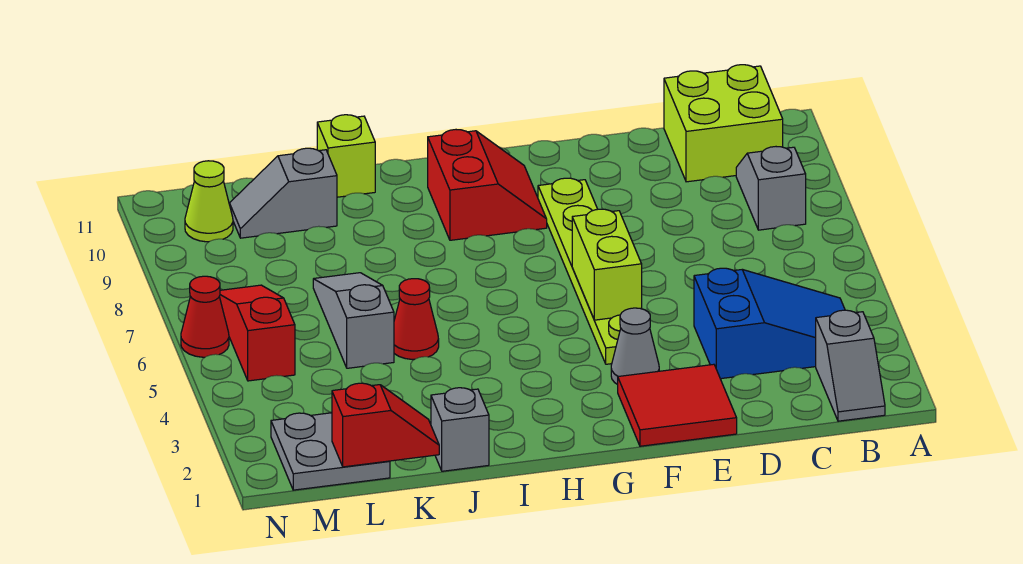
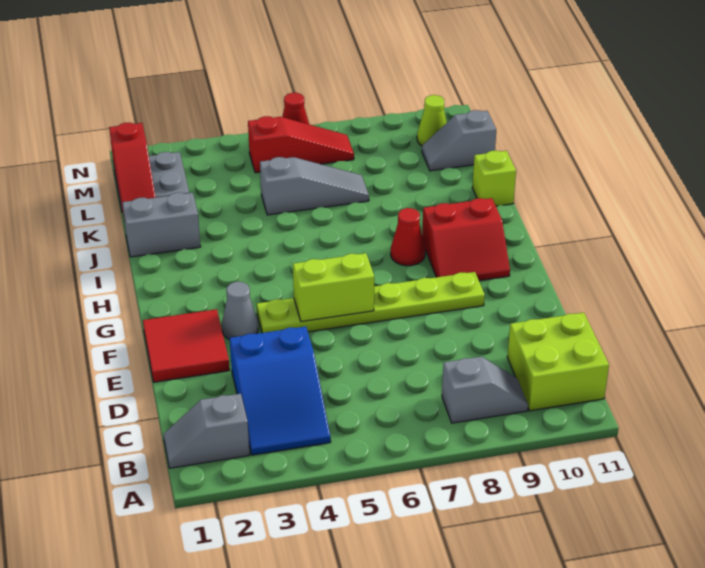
grey 1x1 brick [431,388,489,471] -> grey 1x2 brick [122,193,201,257]
red 1x1 cone [394,279,439,360] -> red 1x1 cone moved to [391,208,425,266]
red 1x2 slope [332,383,439,467] -> red 1x3 slope [109,123,156,217]
grey 1x2 slope [230,148,337,238] -> grey 1x2 slope turned to [422,110,496,171]

